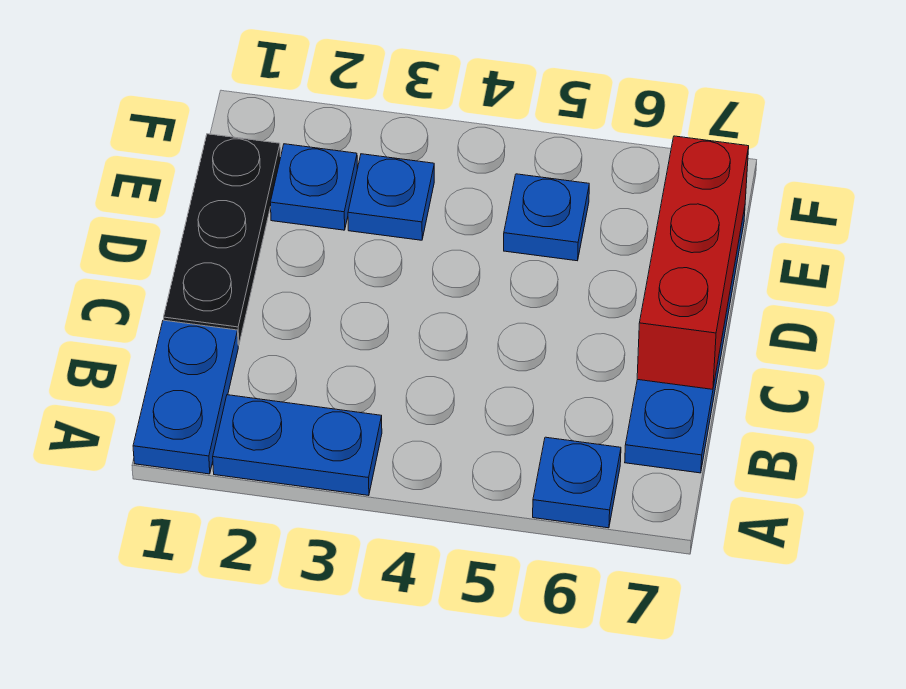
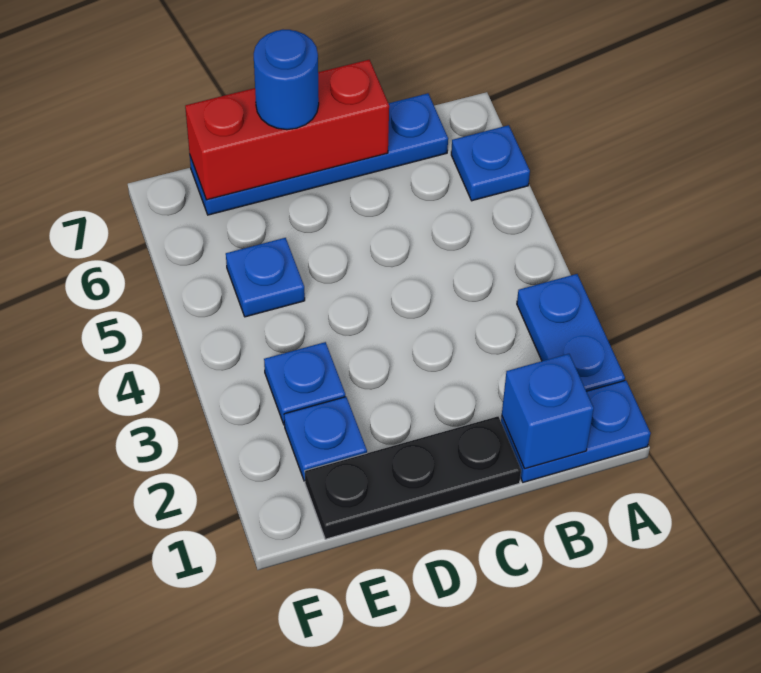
none -> blue 1x1 brick [502,354,594,469]
none -> blue 1x1 round brick [254,30,319,130]

